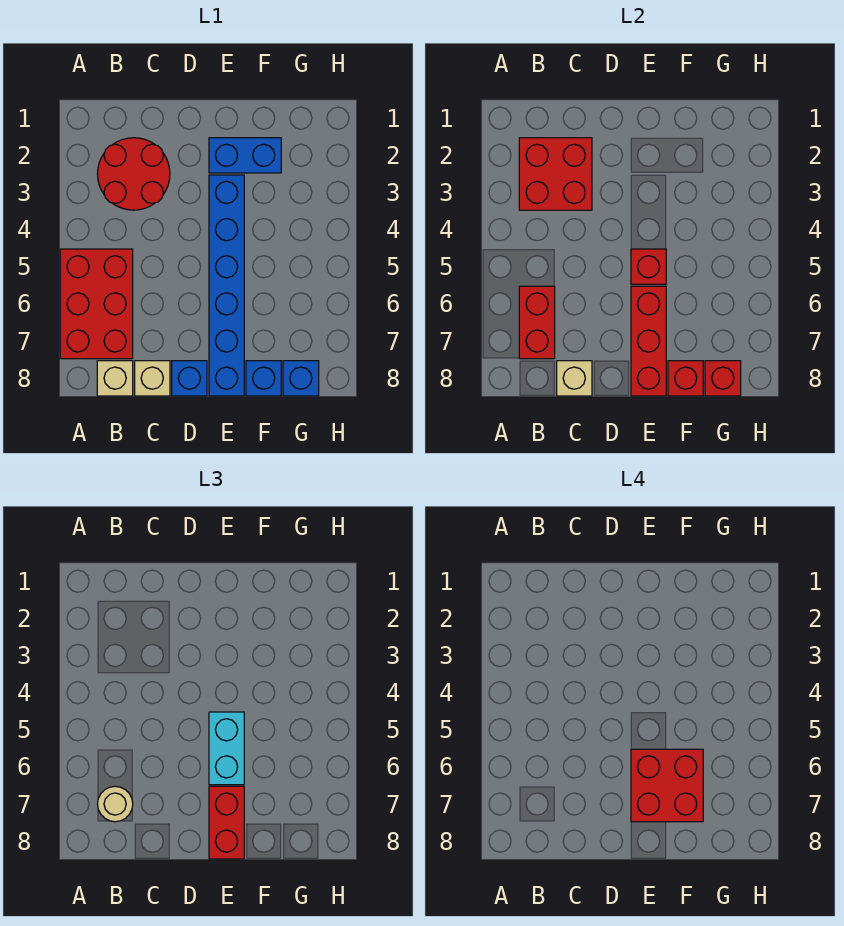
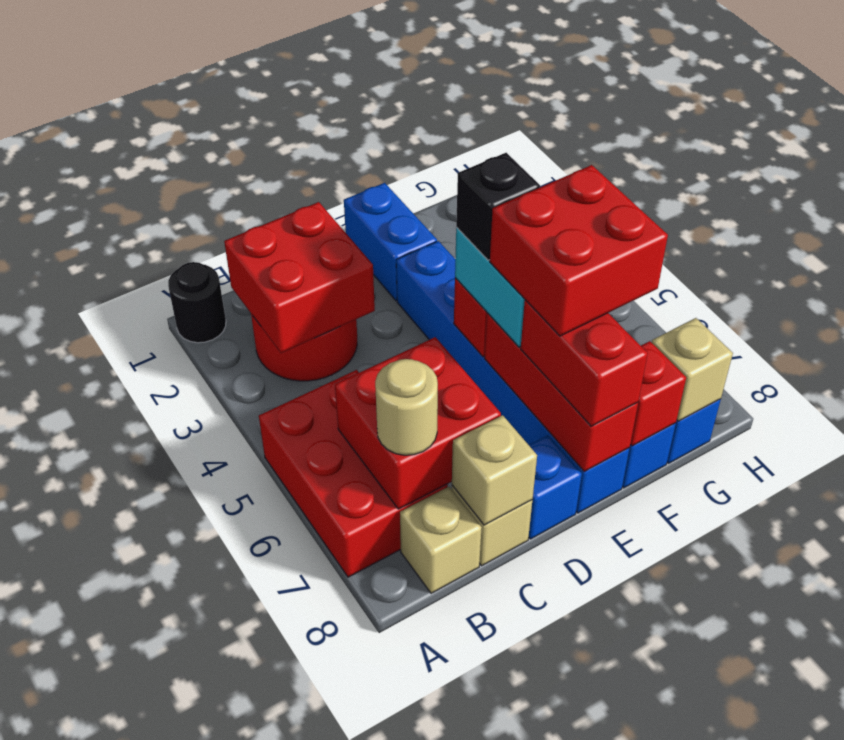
none -> black 1x1 round brick [168,262,226,343]
red 1x2 brick [519,286,555,359] -> red 2x2 brick [335,337,501,509]
blue 1x2 brick [209,138,281,173] -> blue 1x2 brick turned to [344,183,437,301]
none -> black 1x1 brick [456,153,540,260]
red 1x1 brick [705,361,741,396] -> tan 1x1 brick [652,318,733,421]

